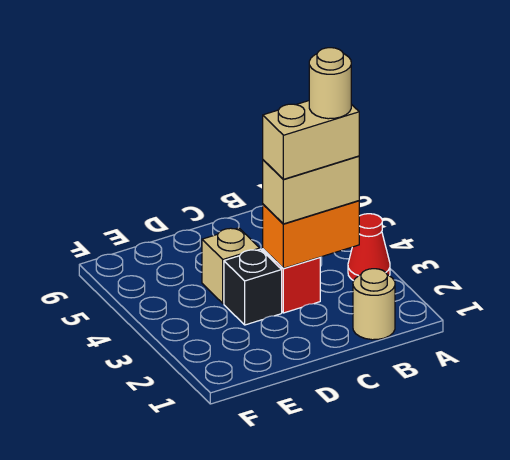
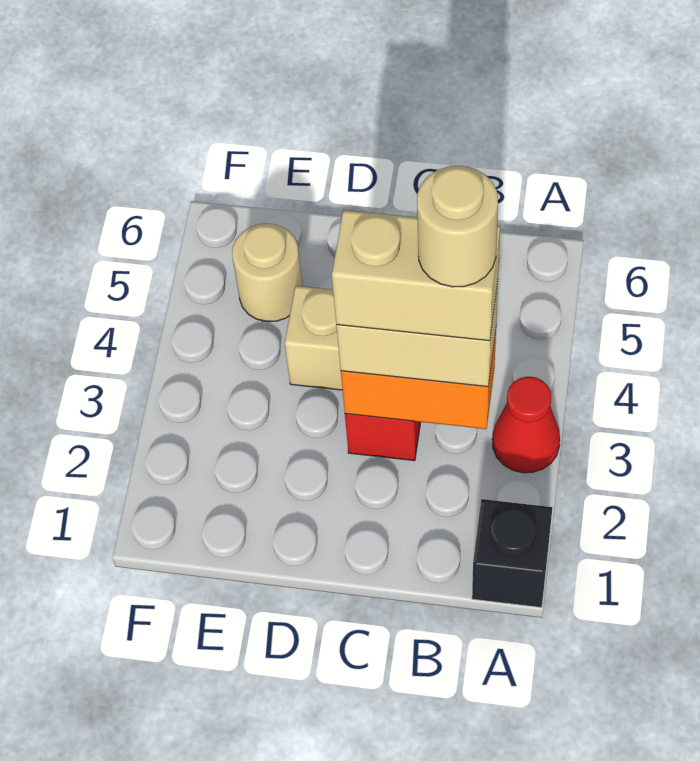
tan 1x1 round brick [353,269,395,340] -> tan 1x1 round brick moved to [232,224,303,322]
black 1x1 brick [224,249,282,325] -> black 1x1 brick moved to [472,499,552,607]

